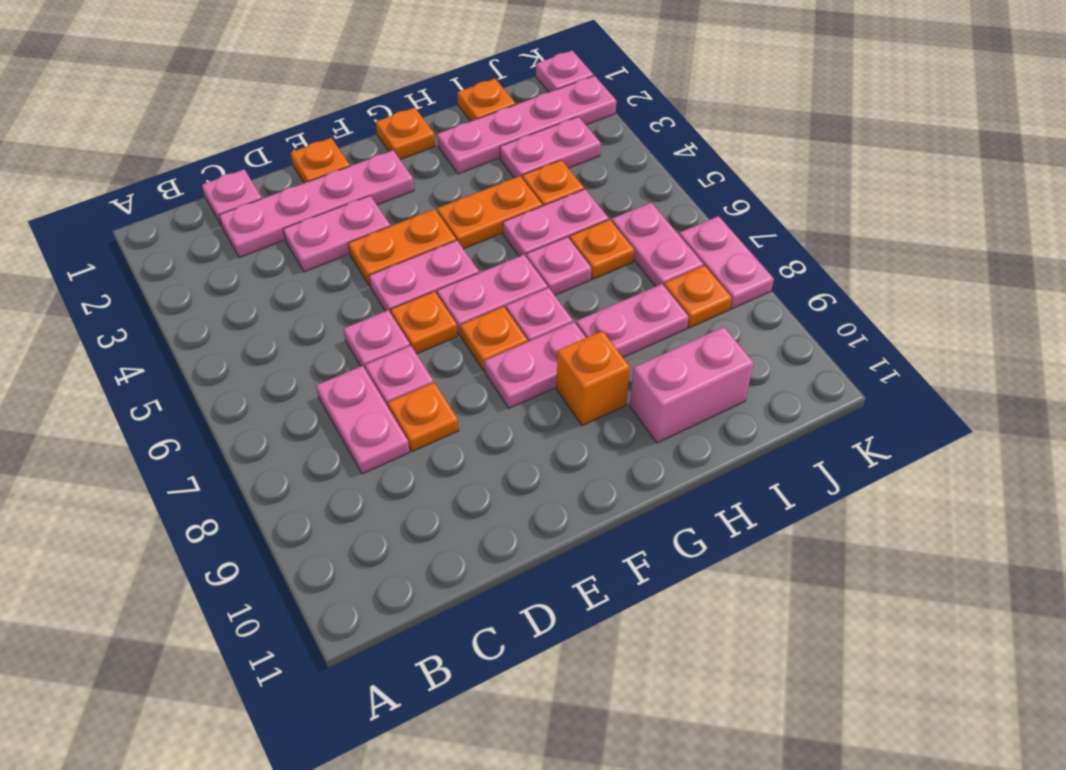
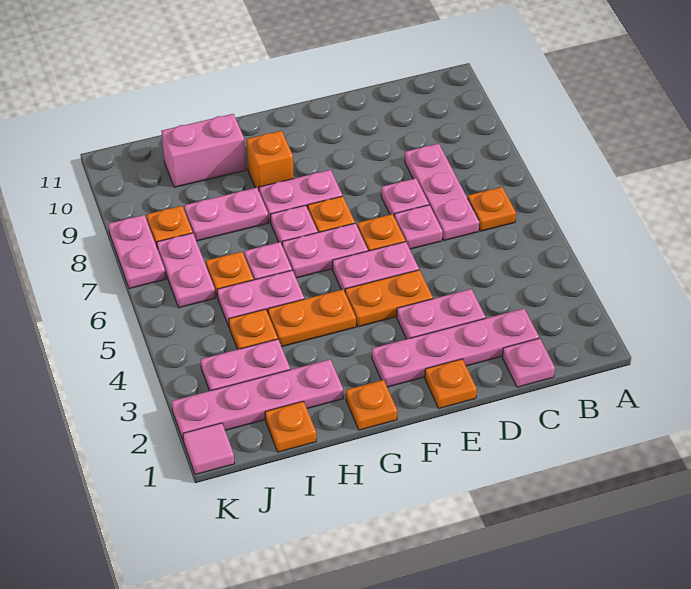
pink 1x2 plate [316,366,410,474] -> pink 1x3 plate [405,143,479,241]
orange 1x1 plate [388,382,459,452] -> orange 1x1 plate moved to [468,187,516,231]
pink 1x1 plate [536,51,593,92] -> pink 1x1 tile [183,423,235,475]

